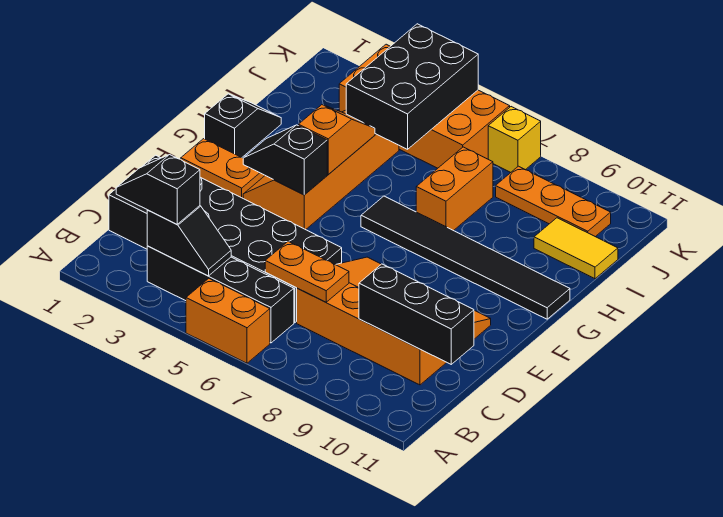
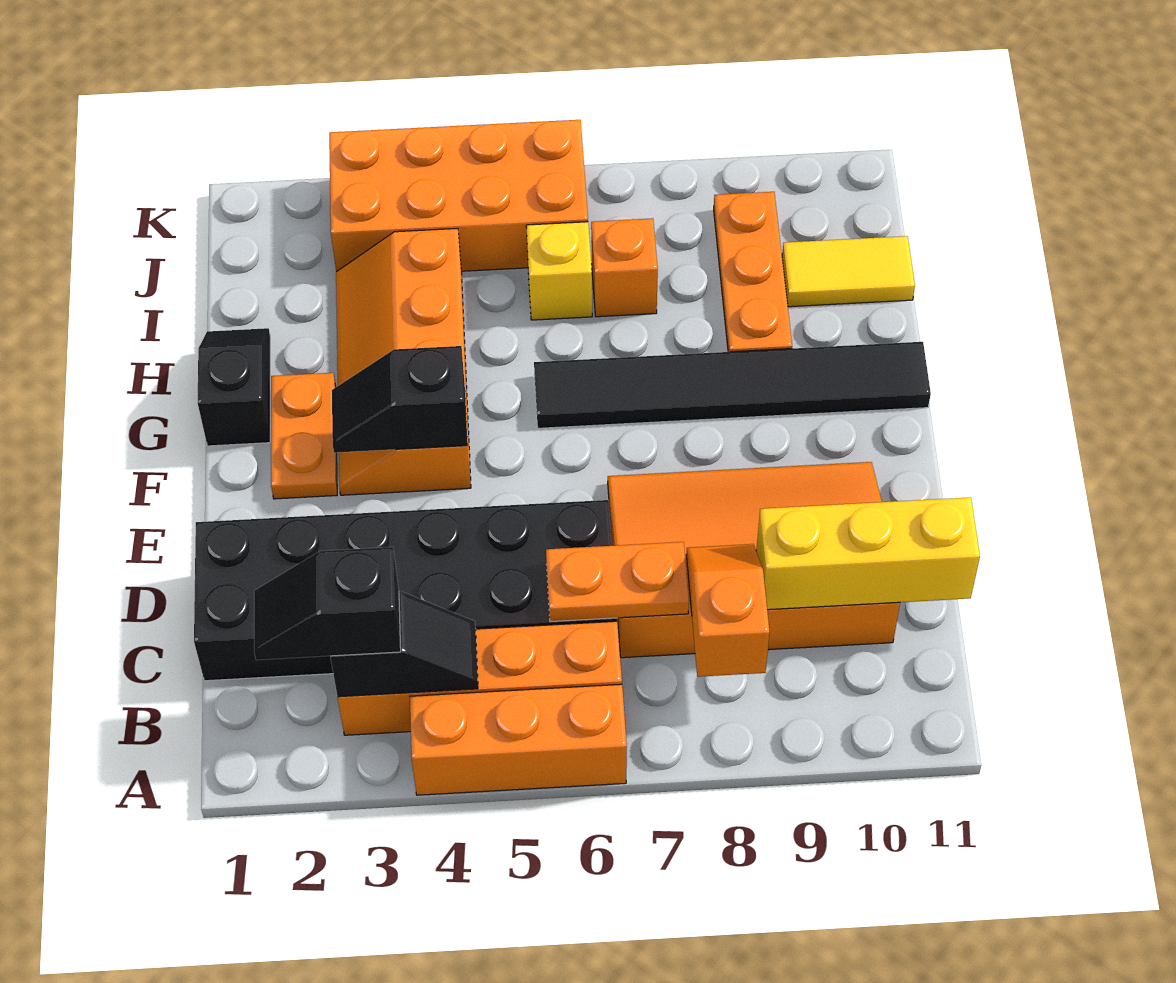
orange 1x2 brick [186,279,270,363] -> orange 1x3 brick [410,684,627,795]
black 1x4 brick [147,246,294,343] -> orange 1x4 brick [338,621,622,735]
black 1x3 brick [359,264,474,364] -> yellow 1x3 brick [756,497,980,610]
orange 1x2 plate [181,139,265,198] -> orange 1x2 plate turned to [271,373,337,499]
orange 1x2 slope [299,105,375,175] -> orange 1x2 slope moved to [686,544,770,677]
orange 1x2 brick [416,147,493,231] -> orange 1x1 brick [591,218,658,317]
black 2x3 brick [346,24,478,149] -> none
orange 1x3 plate [496,166,611,237] -> orange 1x3 plate turned to [714,192,792,352]
yellow 1x1 brick [488,107,541,173] -> yellow 1x1 brick moved to [526,222,592,320]

